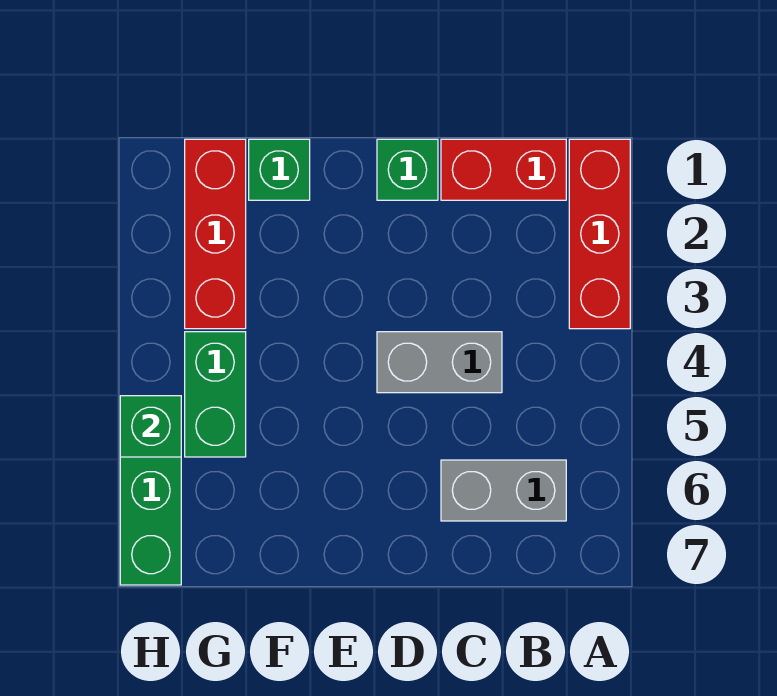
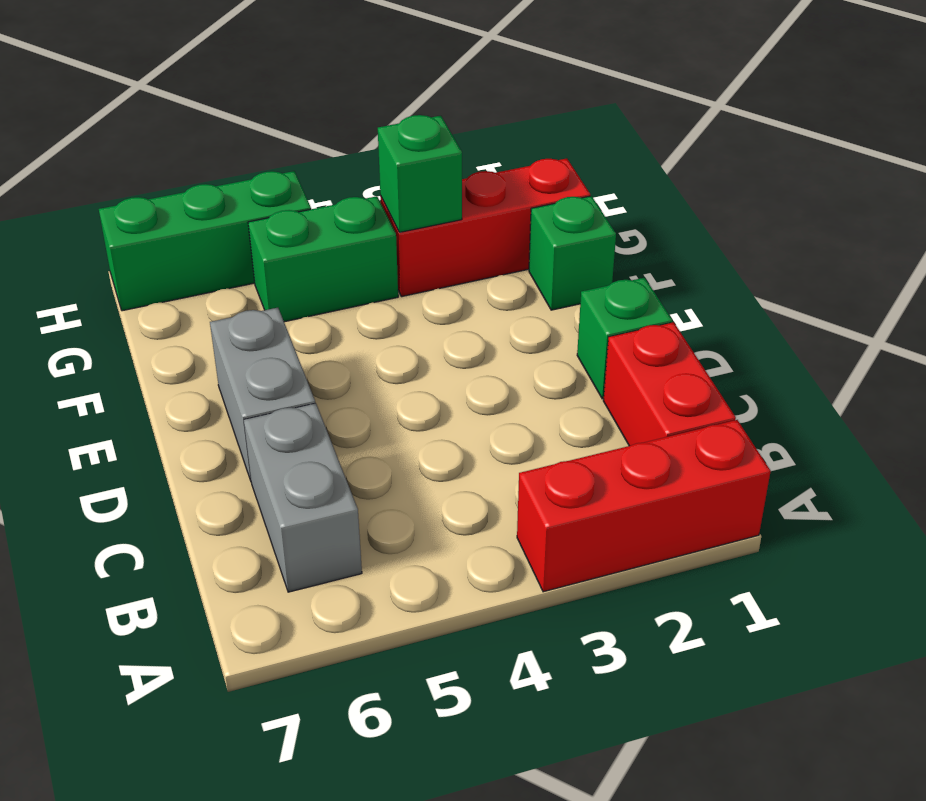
grey 1x2 brick [377,332,502,393] -> grey 1x2 brick moved to [210,308,315,480]
green 1x1 brick [120,396,181,457] -> green 1x1 brick moved to [378,115,462,232]

